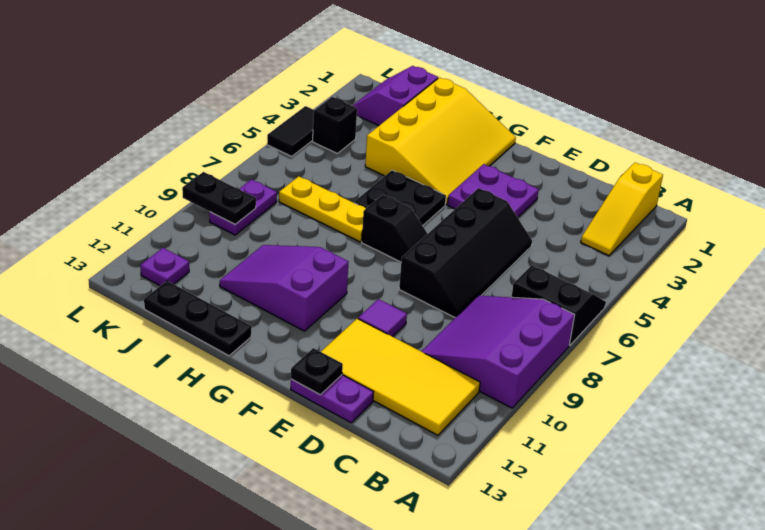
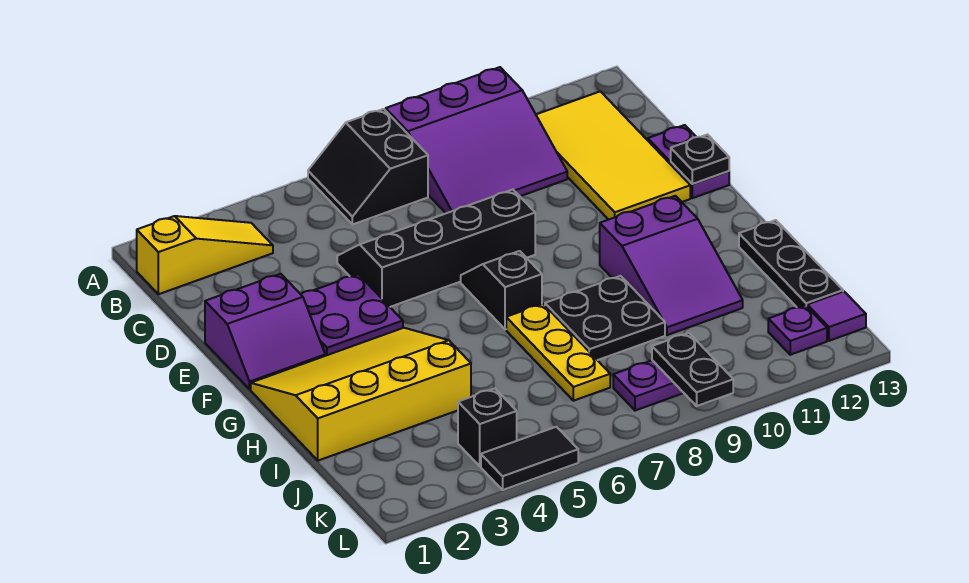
purple 1x1 tile [358,299,407,337] -> purple 1x1 tile moved to [807,292,866,341]
black 2x2 plate [354,170,446,226] -> black 2x2 plate moved to [545,276,665,360]
purple 2x2 slope [353,66,438,126] -> purple 2x2 slope moved to [205,274,325,389]

